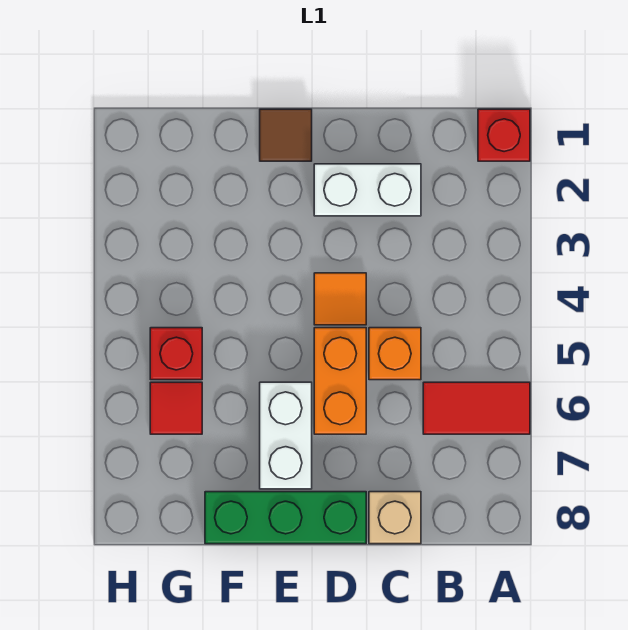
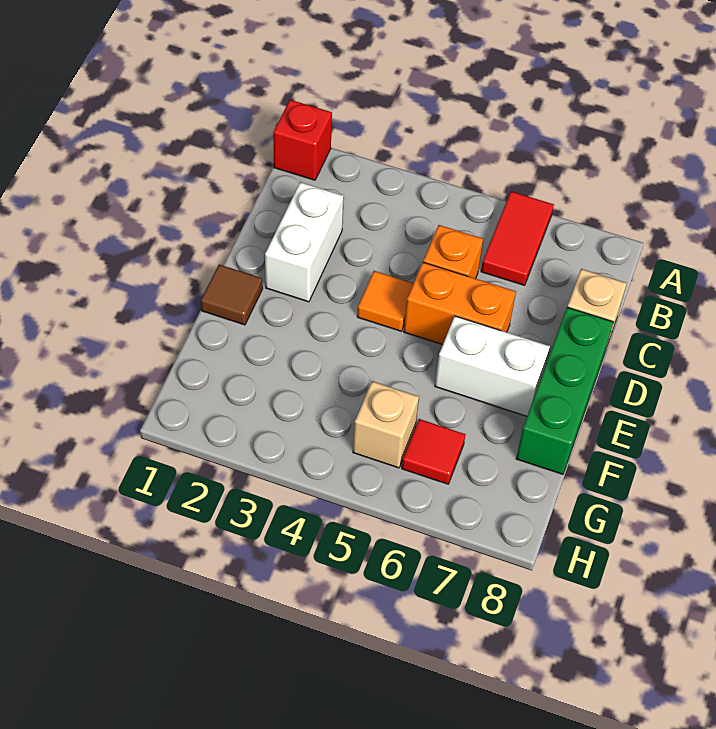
red 1x1 brick [150,328,202,380] -> tan 1x1 brick [353,381,419,468]

